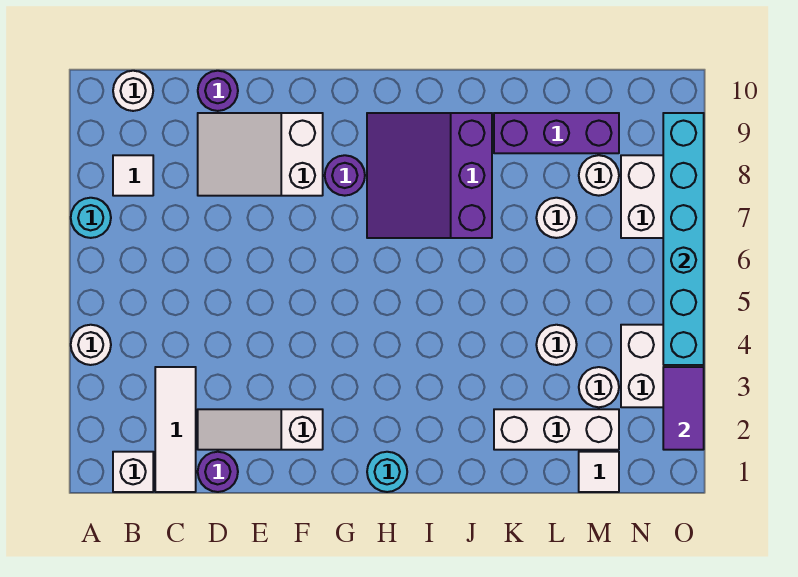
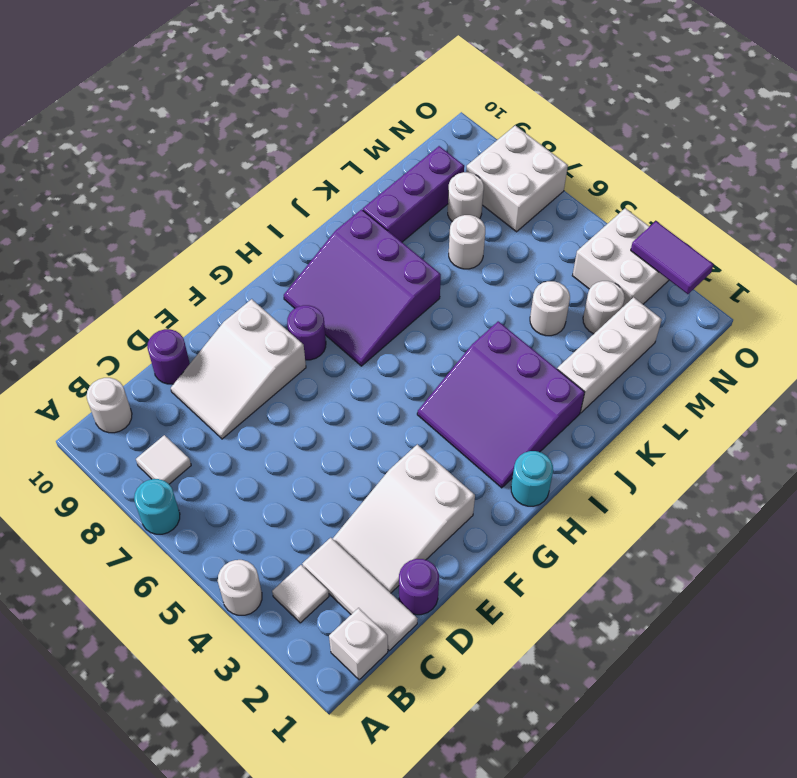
white 1x3 slope [198,409,323,450] -> white 2x3 slope [333,444,475,593]
none -> purple 3x3 slope [417,321,585,488]
white 1x1 tile [579,452,619,492] -> white 1x1 tile moved to [272,565,329,623]
cyan 1x6 brick [663,113,704,365] -> none

